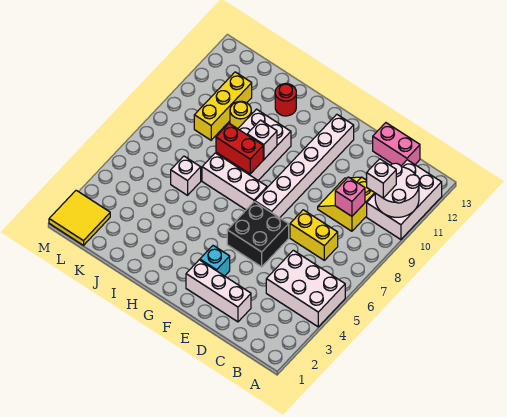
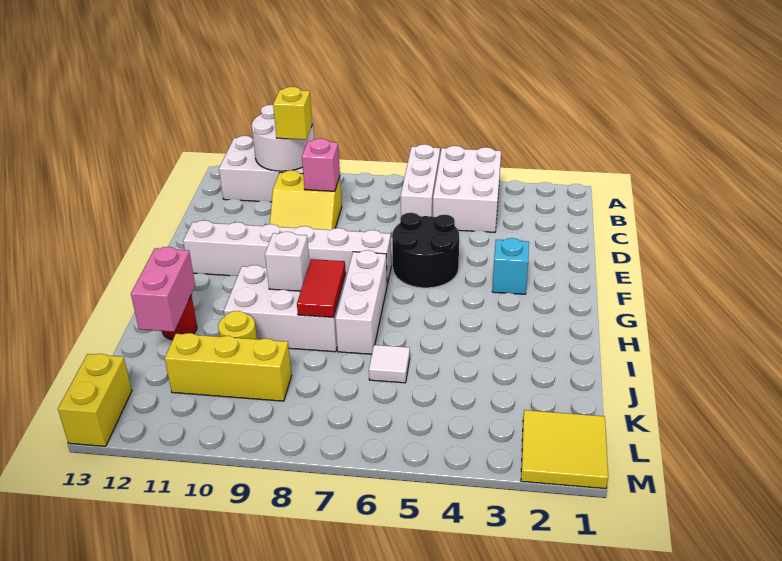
white 1x1 brick [367,159,396,198] -> yellow 1x1 brick [273,87,312,140]
yellow 1x2 brick [290,210,338,260] -> yellow 1x2 brick moved to [58,354,132,446]
pink 1x2 brick [373,123,420,166] -> pink 1x2 brick moved to [131,247,195,332]
white 1x3 brick [186,260,251,322] -> white 1x3 brick moved to [401,144,440,217]
black 2x2 brick [227,202,289,267] -> black 2x2 round brick [392,213,459,288]
red 1x2 brick [216,124,263,174] -> red 1x2 tile [297,259,346,318]
white 1x1 brick [171,156,201,195] -> white 1x1 tile [369,345,410,383]

